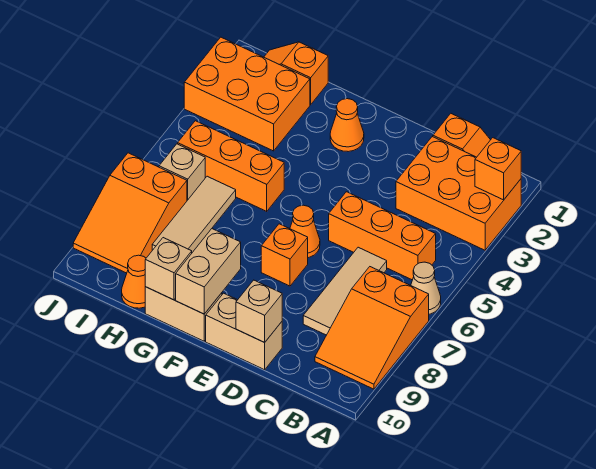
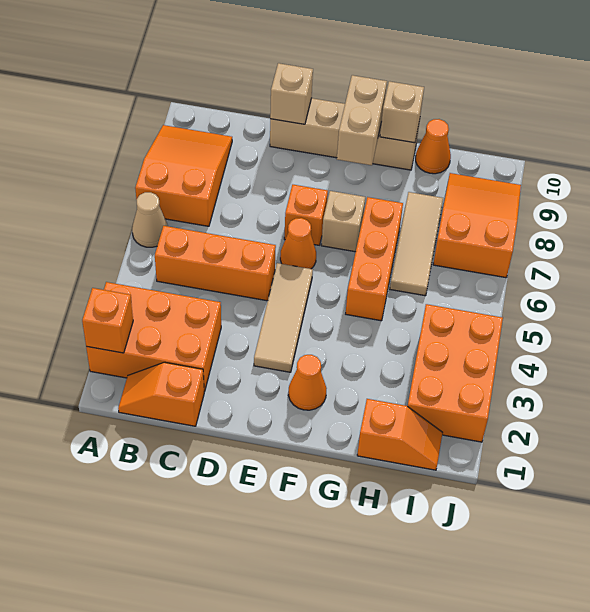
tan 1x3 tile [303,247,387,335] -> tan 1x3 tile moved to [254,263,313,372]
orange 1x3 brick [178,121,284,211] -> orange 1x3 brick turned to [346,197,403,321]
orange 2x3 brick [184,37,310,151] -> orange 2x3 brick turned to [408,304,503,442]
tan 1x1 brick [159,144,205,200] -> tan 1x1 brick moved to [321,191,365,252]

